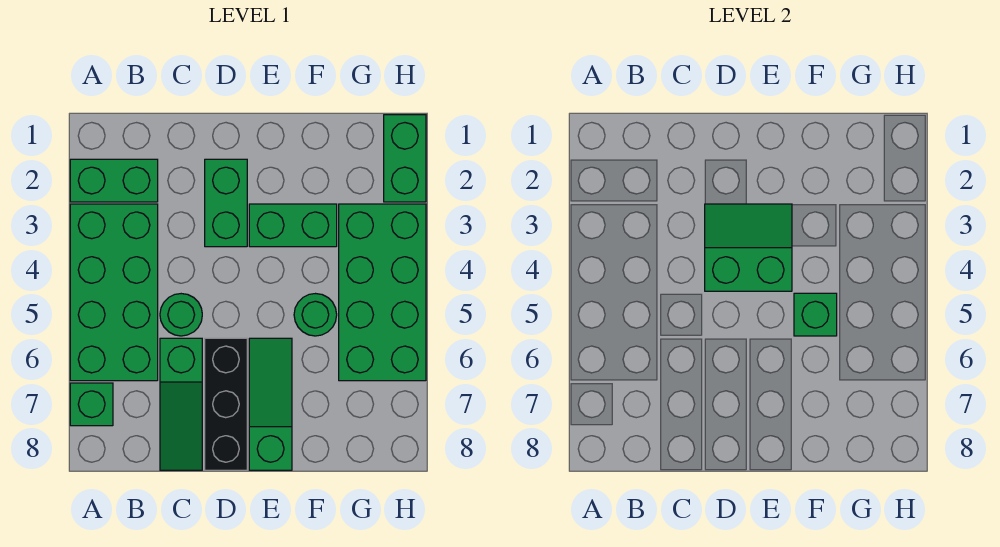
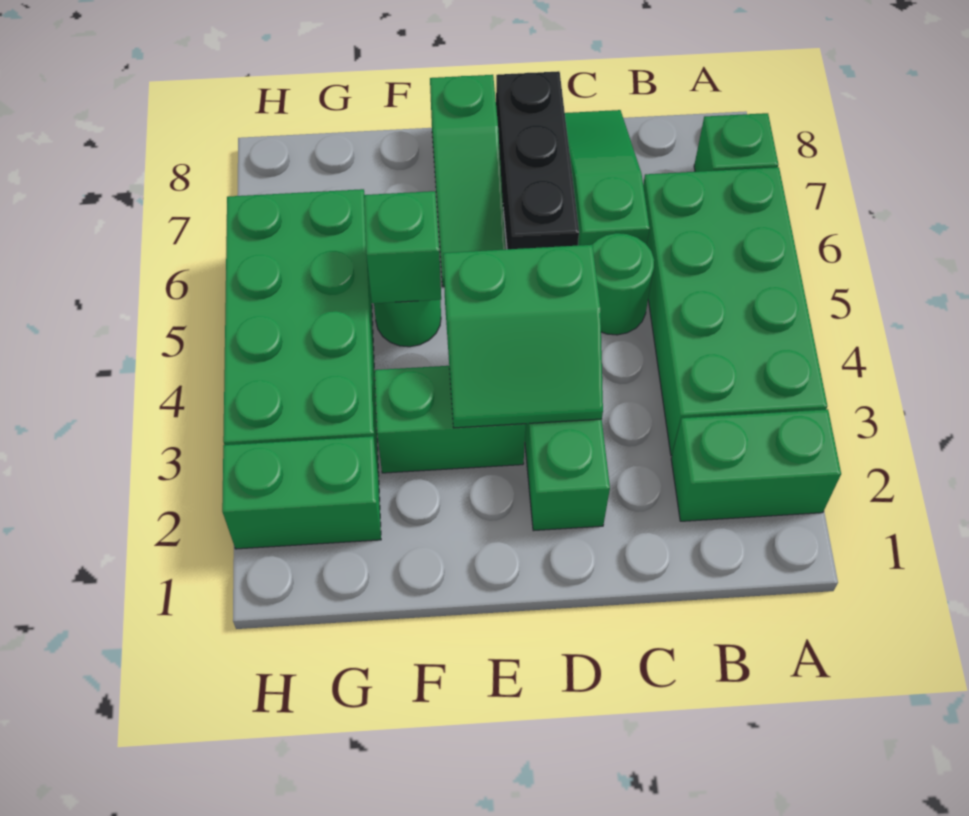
green 1x2 brick [384,115,426,202] -> green 1x2 brick turned to [222,436,381,549]

